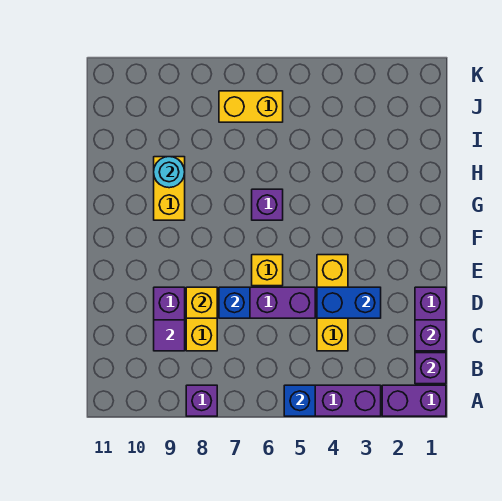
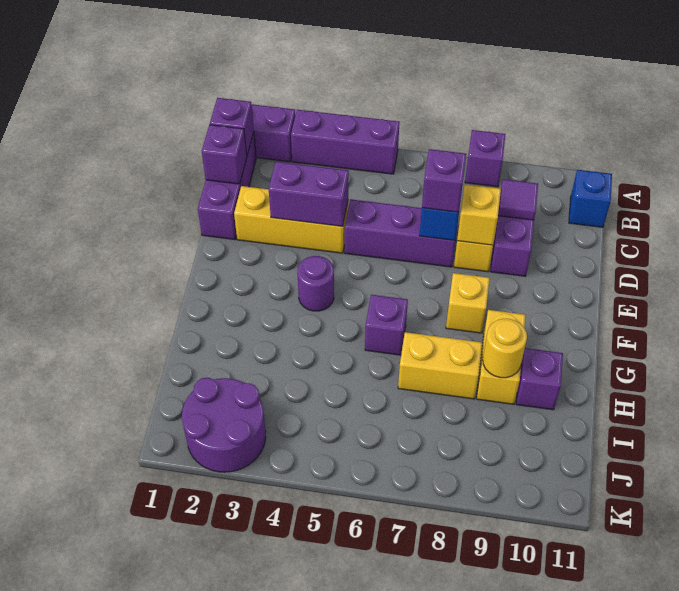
blue 1x1 brick [284,385,315,416] -> blue 1x1 brick moved to [569,170,612,227]
yellow 1x3 brick [317,255,348,351] -> yellow 1x3 brick turned to [234,186,348,253]
blue 1x2 brick [317,287,381,318] -> purple 1x2 brick [269,162,349,226]
none -> purple 1x1 brick [422,149,466,212]
yellow 1x1 brick [252,255,283,286] -> yellow 1x1 brick moved to [446,273,490,333]
none -> purple 1x1 round brick [297,256,334,311]
cyan 1x1 round brick [154,157,185,188] -> yellow 1x1 round brick [483,319,527,378]
none -> purple 1x1 brick [516,348,563,410]
none -> purple 2x2 round brick [182,378,266,472]
yellow 1x2 brick [219,91,283,122] -> yellow 1x2 brick moved to [398,332,482,399]

